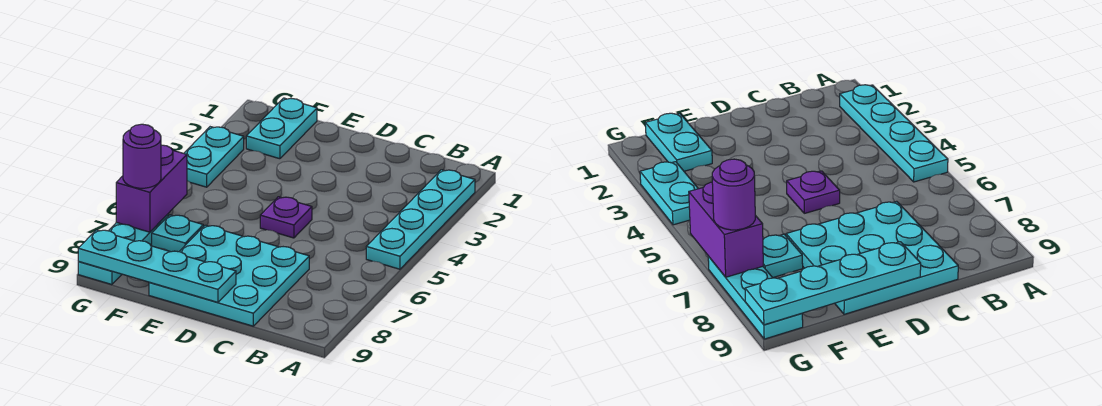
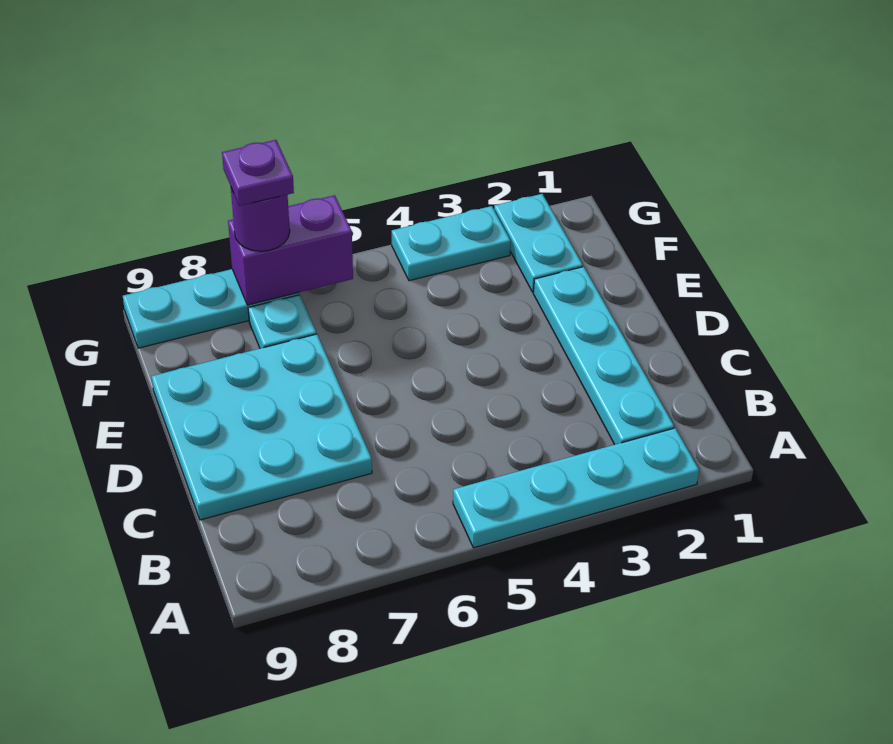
purple 1x1 plate [260,197,312,238] -> purple 1x1 plate moved to [222,140,294,206]
cyan 1x4 plate [78,230,236,302] -> cyan 1x4 plate moved to [534,267,674,445]
cyan 1x2 plate [246,98,317,159] -> cyan 1x2 plate turned to [494,194,583,292]

